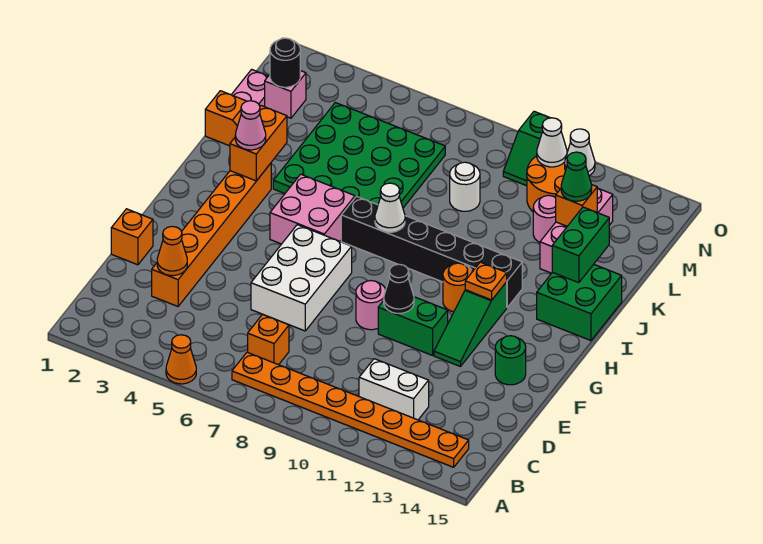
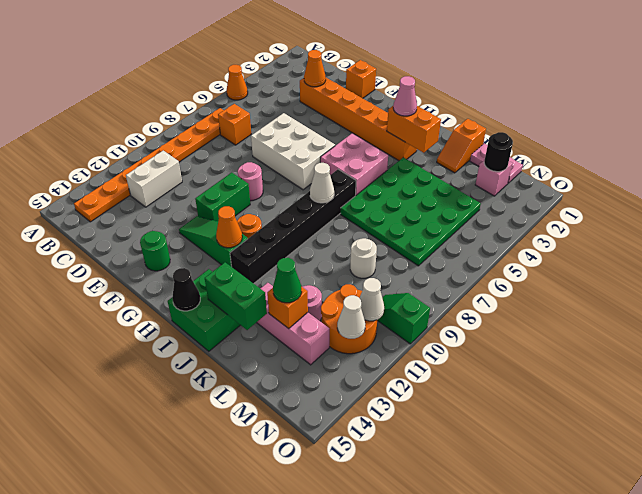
black 1x1 cone [384,264,414,313] -> black 1x1 cone moved to [172,268,200,311]
orange 1x1 plate [465,262,507,300] -> orange 1x1 cone [216,206,242,248]

